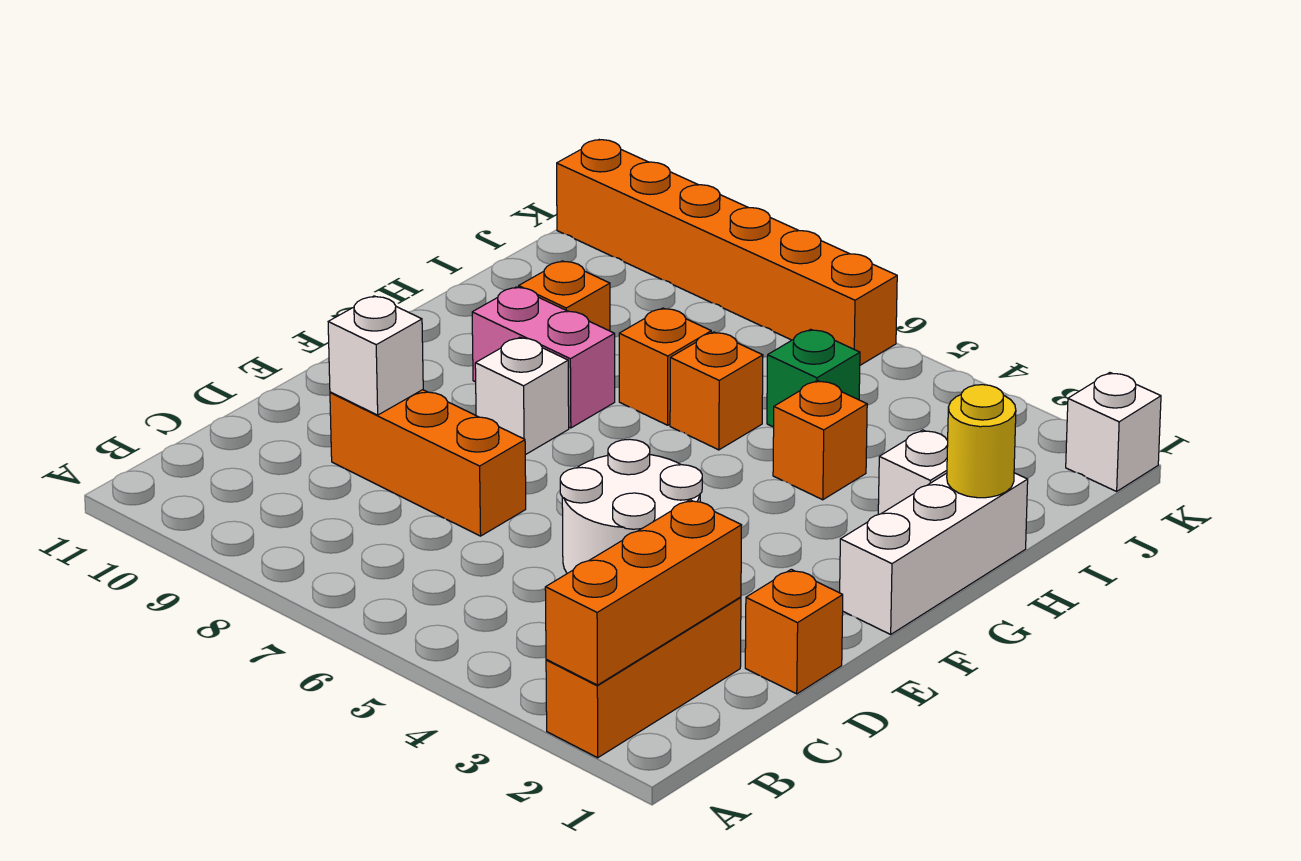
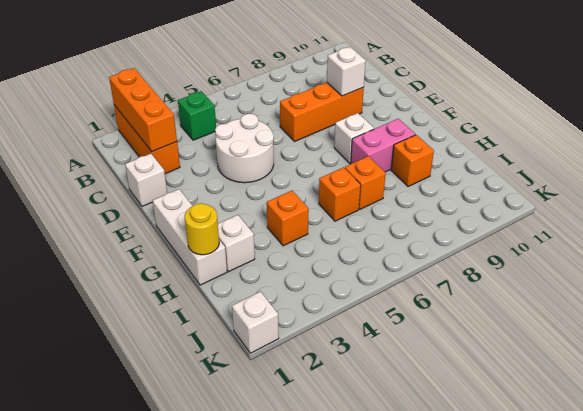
orange 1x1 brick [745,569,843,694] -> white 1x1 brick [125,154,167,206]
green 1x1 brick [767,329,860,427] -> green 1x1 brick moved to [178,91,216,140]
orange 1x6 brick [557,140,897,365] -> none

